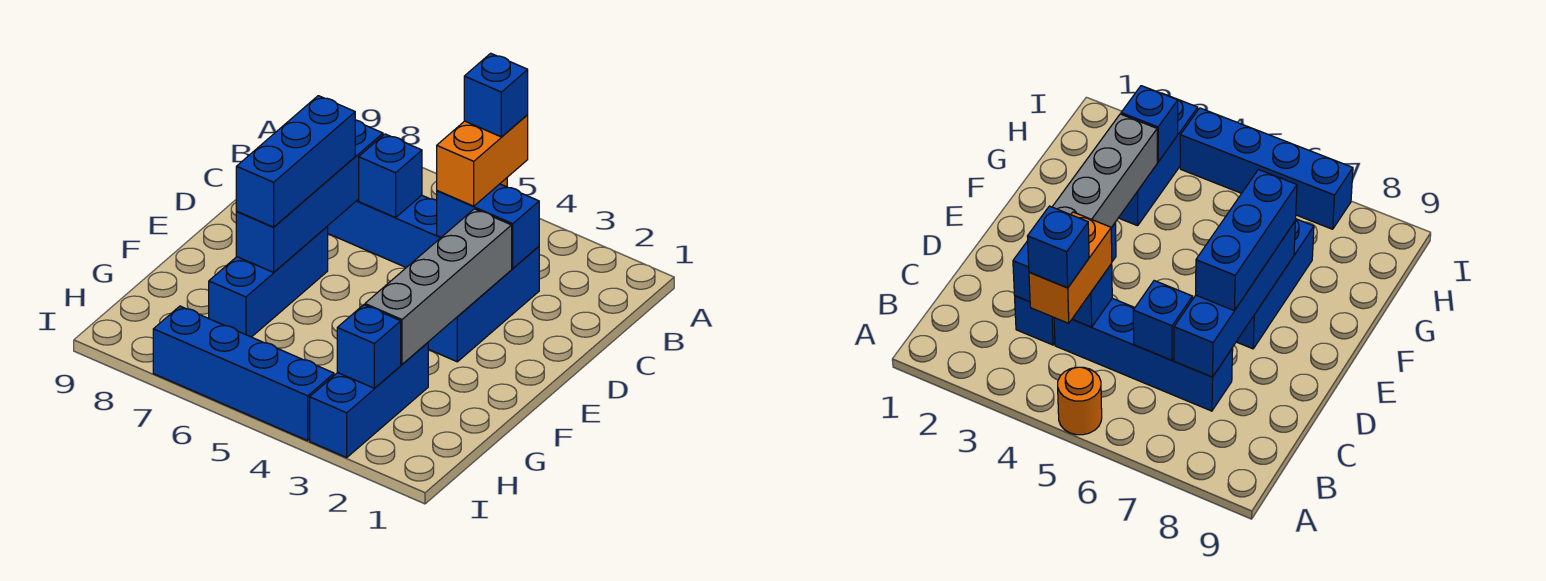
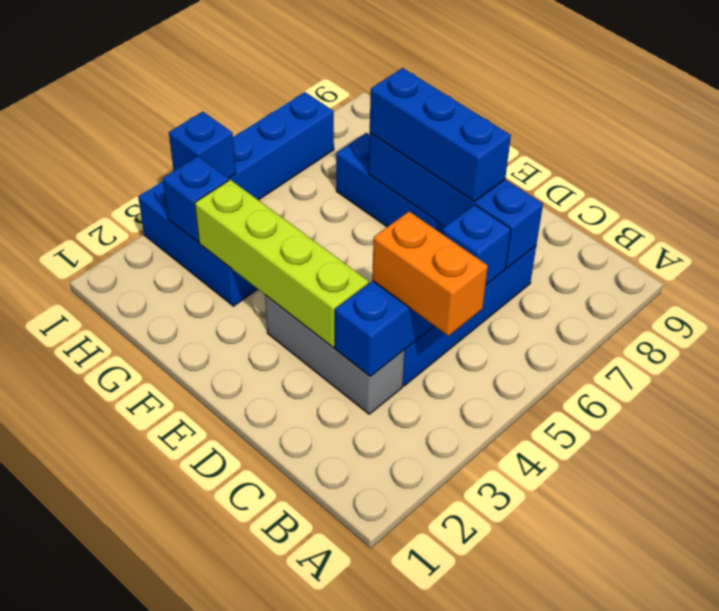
orange 1x1 round brick [1058,367,1102,435] -> none
blue 1x1 brick [464,53,528,137] -> blue 1x1 brick moved to [169,112,236,178]
blue 1x3 brick [428,246,539,362] -> grey 1x3 brick [265,295,405,414]
grey 1x4 brick [365,209,512,364] -> lime 1x4 brick [195,180,369,348]

